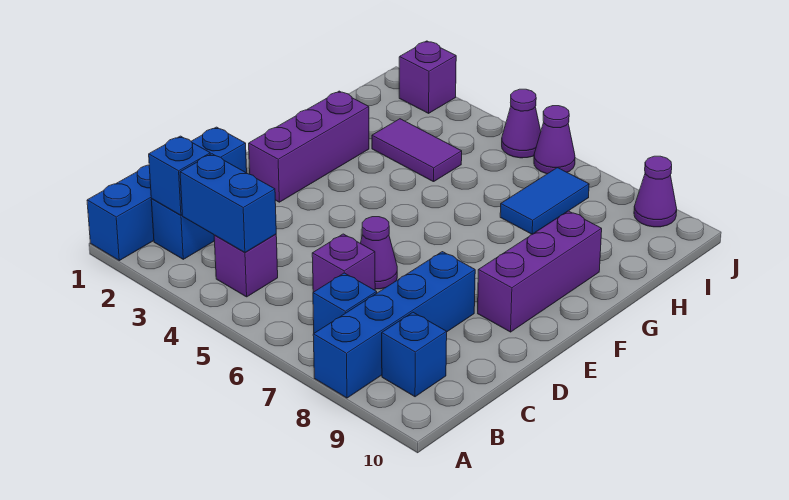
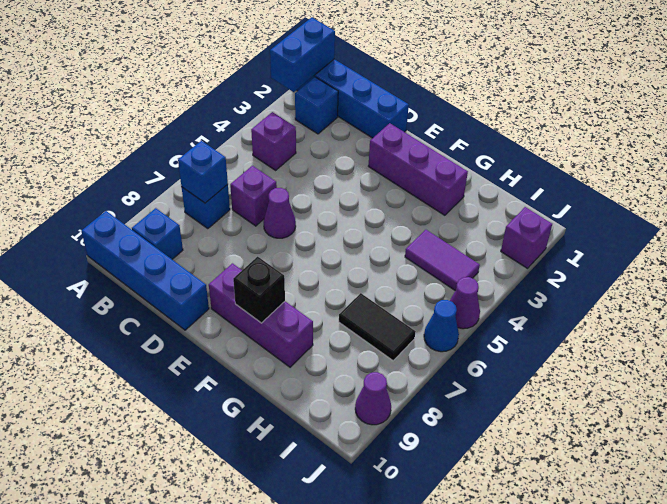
blue 1x4 brick [313,252,475,398] -> blue 1x4 brick moved to [81,211,209,330]
blue 1x1 brick [149,136,210,215] -> blue 1x1 brick moved to [178,141,228,203]
blue 1x2 brick [180,154,276,252] -> blue 1x2 brick moved to [270,17,335,92]
none -> black 1x1 brick [233,257,285,323]
purple 1x2 tile [372,119,462,182] -> purple 1x2 tile turned to [405,230,480,291]
blue 1x2 tile [500,168,589,234] -> black 1x2 tile [339,293,416,361]
purple 1x1 cone [534,106,575,174] -> blue 1x1 cone [424,300,459,352]

